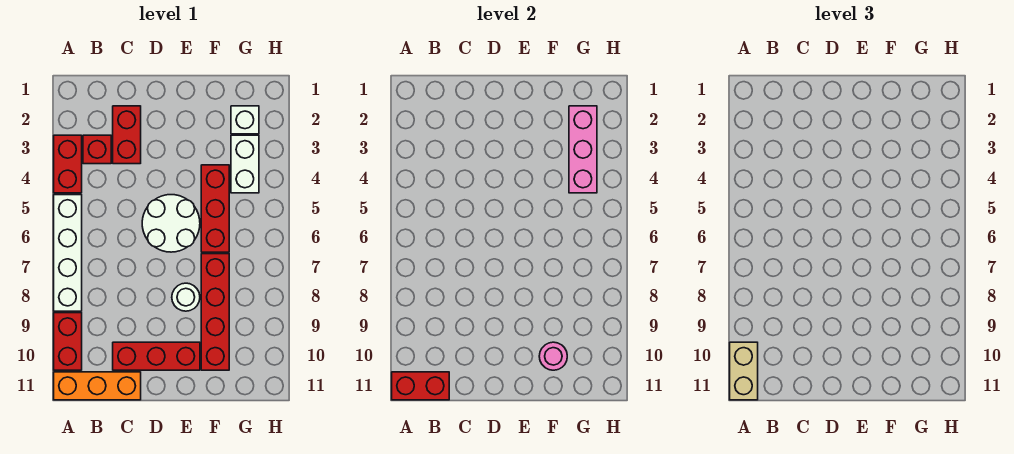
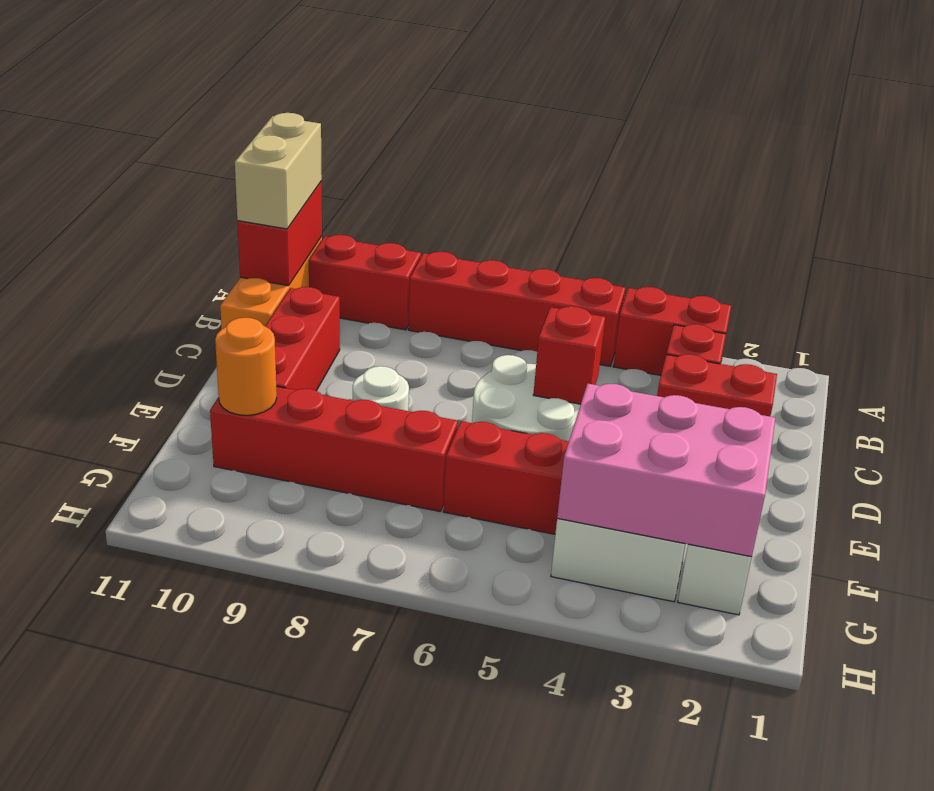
white 1x4 brick [54,195,82,311] -> red 1x4 brick [408,252,625,366]
tan 1x2 brick [730,342,758,400] -> tan 1x2 brick turned to [235,113,322,229]
none -> red 1x1 brick [533,306,605,404]
pink 1x1 round brick [539,342,567,370] -> orange 1x1 round brick [215,318,277,415]
pink 1x3 brick [569,106,597,193] -> pink 2x3 brick [557,384,775,557]

